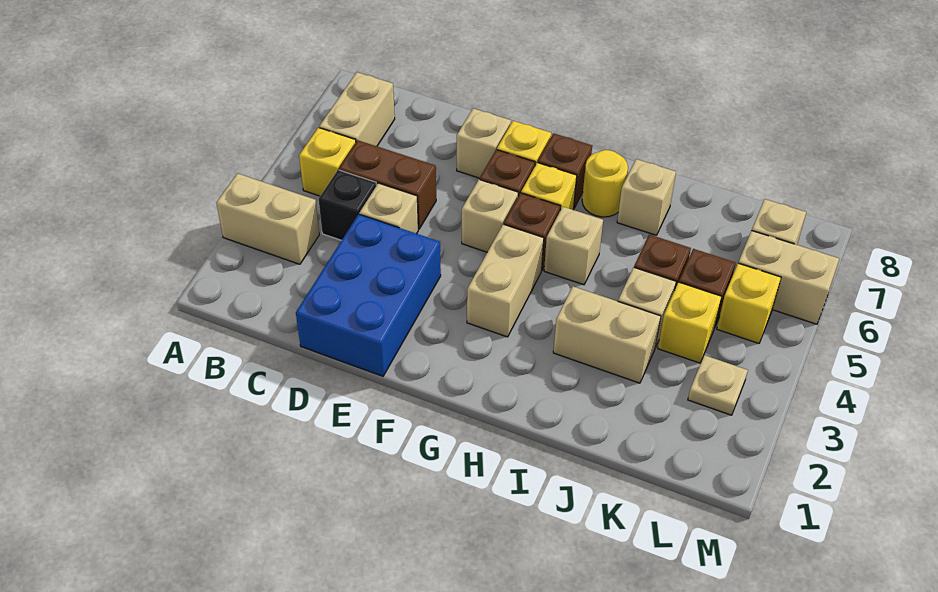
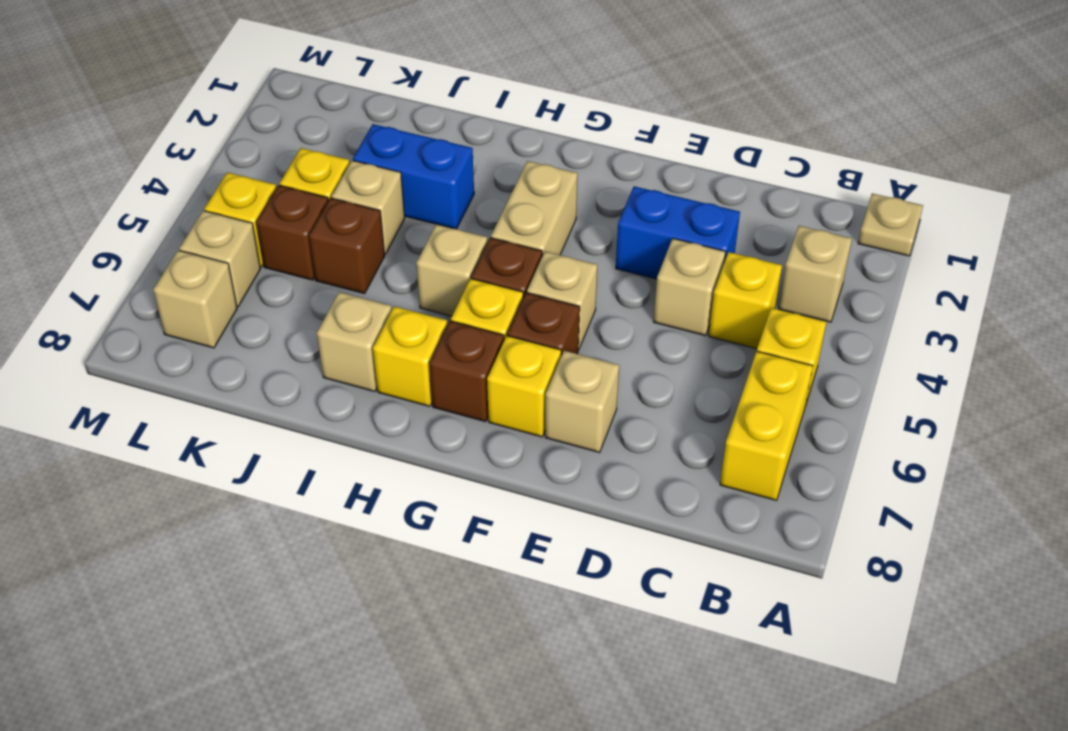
tan 1x2 brick [216,173,319,264] -> tan 1x1 brick [778,226,852,322]
tan 1x2 brick [319,72,395,146] -> yellow 1x2 brick [720,351,813,500]
black 1x1 brick [319,170,376,240] -> yellow 1x1 brick [709,252,782,349]
brown 1x2 brick [339,140,436,229] -> none
blue 2x3 brick [296,214,441,376] -> blue 1x2 brick [616,186,740,279]
yellow 1x1 round brick [582,150,628,217] -> yellow 1x1 brick [373,307,447,406]
tan 1x2 brick [553,286,661,383] -> blue 1x2 brick [353,124,474,229]
tan 1x1 plate [688,355,748,415] -> tan 1x1 plate moved to [858,193,923,256]
tan 1x2 brick [738,231,839,324] -> tan 1x1 brick [179,211,261,307]

